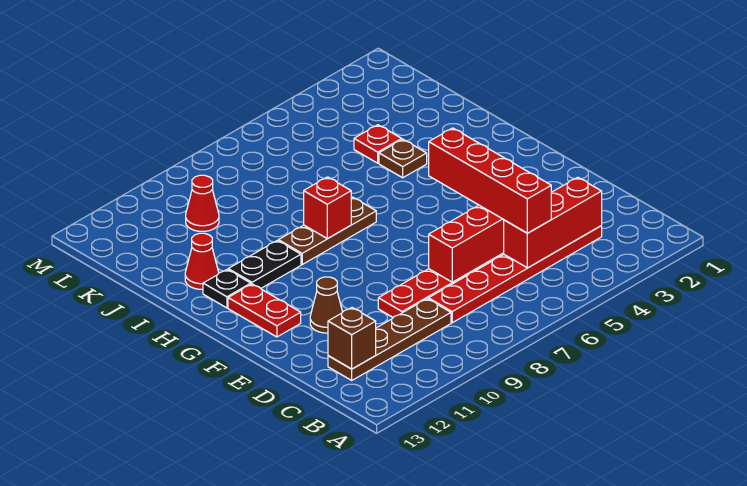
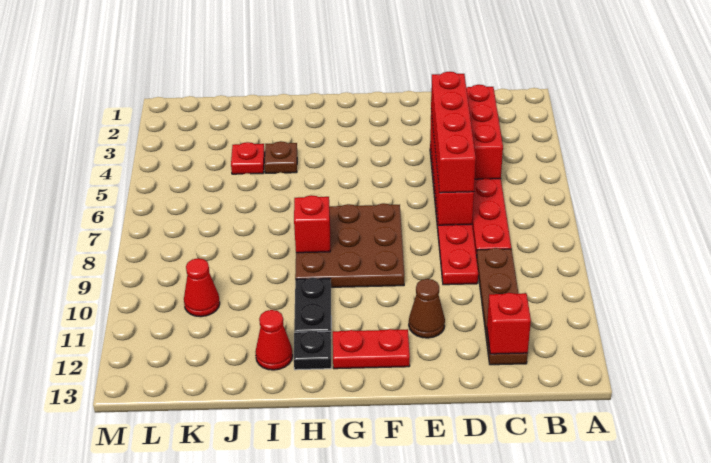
red 1x4 brick [429,128,551,233] -> red 1x4 brick turned to [431,72,476,193]
brown 1x1 brick [328,308,376,369] -> red 1x1 brick [487,293,531,354]
brown 1x3 plate [278,197,376,264] -> brown 3x3 plate [295,203,404,287]

